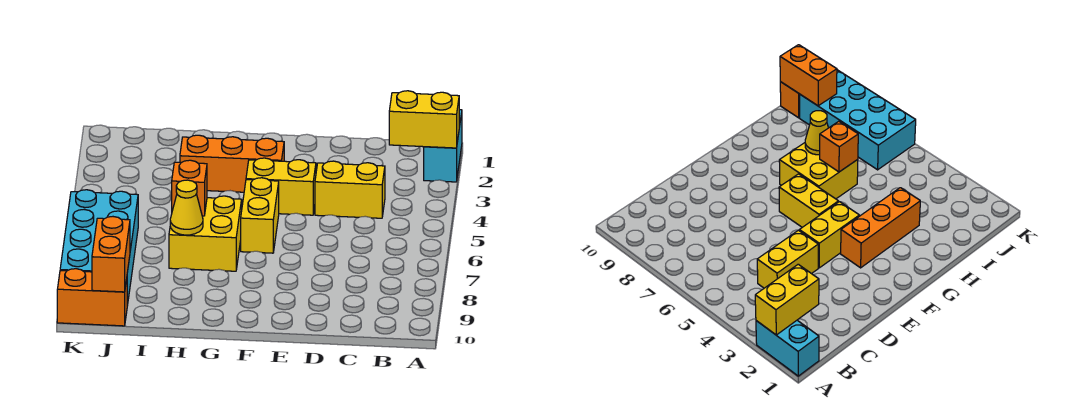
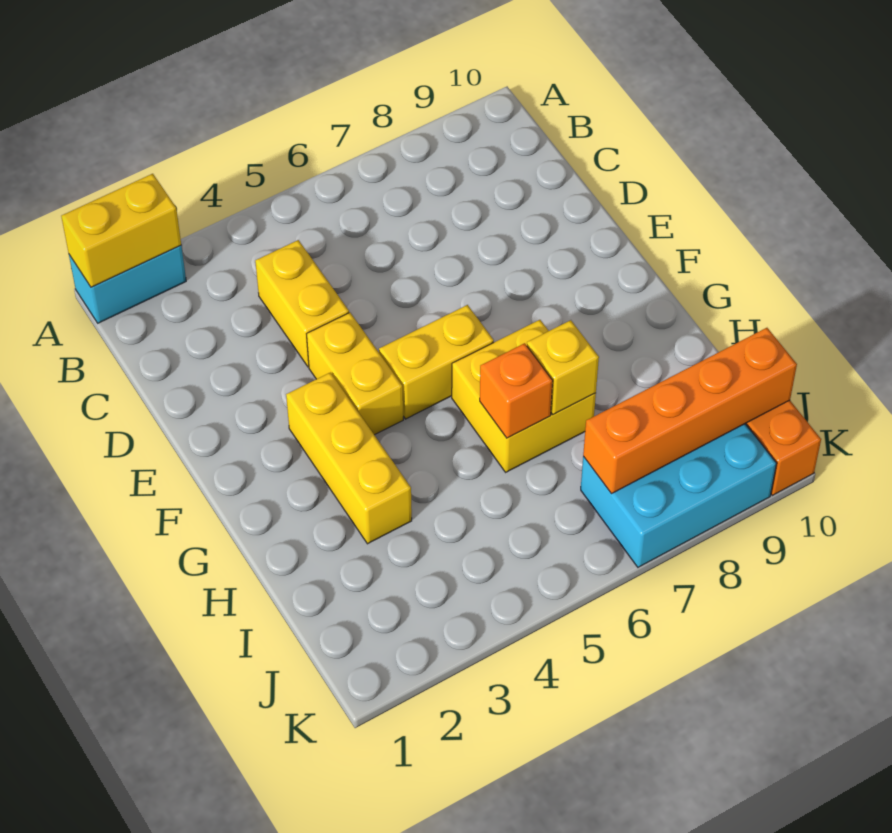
yellow 1x2 brick [389,91,459,148] -> yellow 1x2 brick turned to [61,174,181,287]
orange 1x3 brick [180,135,284,192] -> yellow 1x3 brick [286,373,412,544]
yellow 1x1 cone [170,180,203,235] -> yellow 1x1 brick [527,320,599,415]
cyan 2x4 brick [60,190,138,306] -> cyan 2x3 brick [581,424,777,567]
orange 1x2 brick [92,217,130,292] -> orange 1x4 brick [583,328,797,494]

